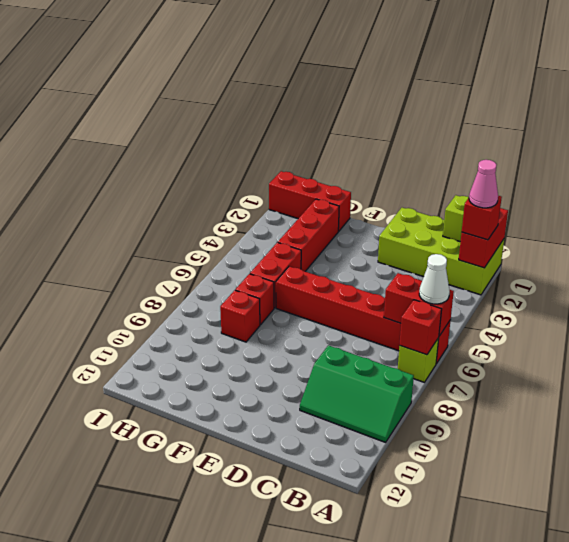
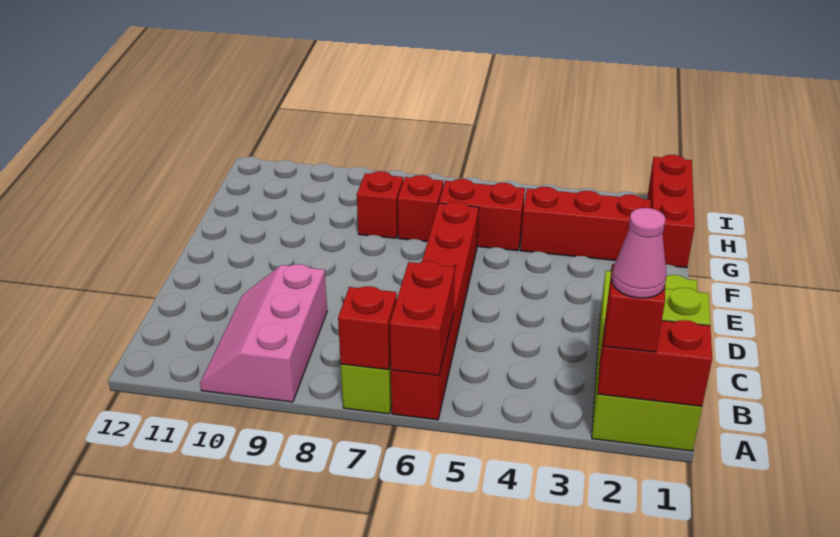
white 1x1 cone [419,254,450,304] -> none
green 2x3 slope [300,345,414,442] -> pink 2x3 slope [200,264,327,402]

